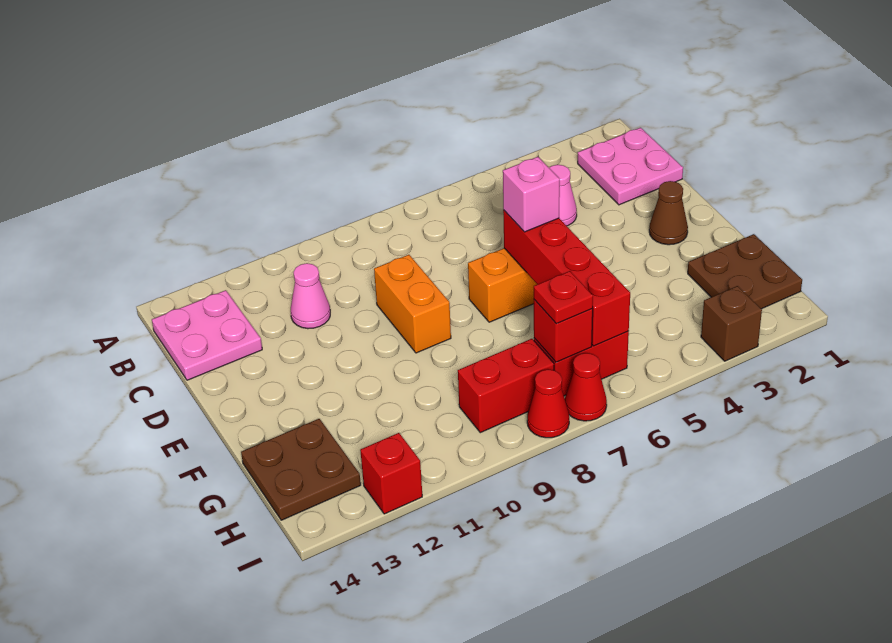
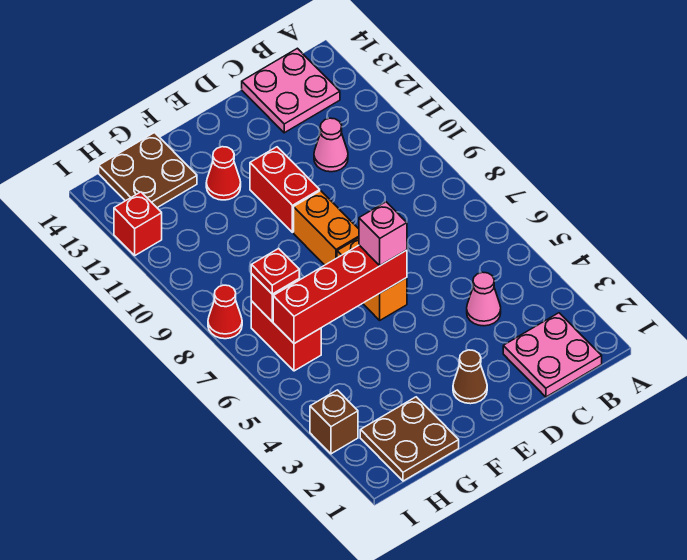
orange 1x2 brick [374,255,451,353] -> orange 1x2 brick turned to [294,191,359,265]
red 1x2 brick [458,339,554,433] -> red 1x2 brick moved to [250,147,320,232]
red 1x1 cone [565,353,607,421] -> red 1x1 cone moved to [206,147,241,200]

